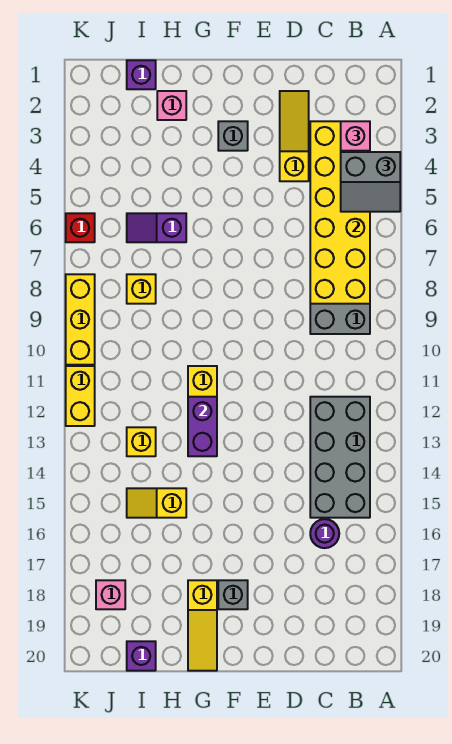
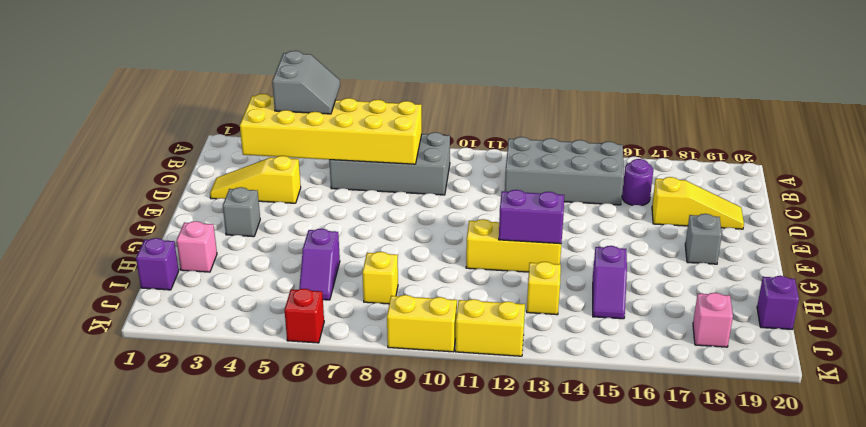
pink 1x1 brick [341,121,370,151] -> none
yellow 1x3 slope [188,580,217,671] -> yellow 1x3 slope moved to [652,177,744,229]
yellow 1x2 slope [127,488,186,518] -> purple 1x2 slope [593,246,627,319]
yellow 1x3 brick [66,274,95,365] -> yellow 1x2 brick [387,295,457,352]

